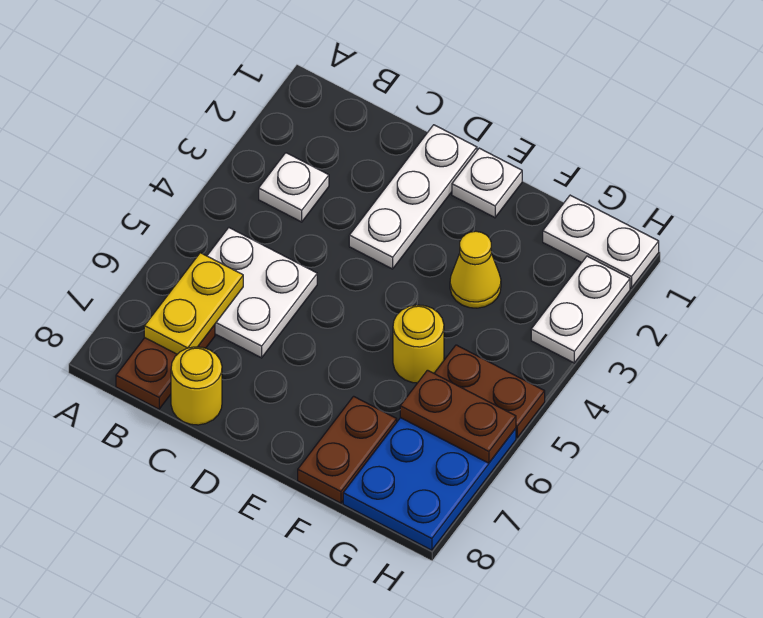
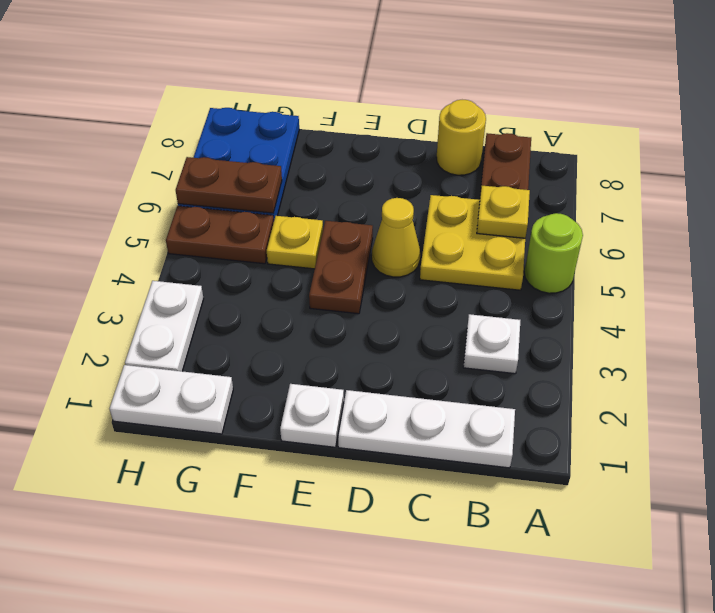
none -> lime 1x1 round brick [524,213,583,293]
white 2x2 plate [207,228,317,358] -> yellow 2x2 plate [420,195,525,290]
yellow 1x2 plate [144,253,243,354] -> yellow 1x1 plate [477,186,530,238]
white 1x3 plate [349,125,477,269] -> white 1x3 plate turned to [338,390,515,468]
yellow 1x1 cone [450,231,501,308] -> yellow 1x1 cone moved to [372,198,420,277]
yellow 1x1 round brick [393,305,444,383] -> yellow 1x1 plate [267,216,323,269]
brown 1x2 plate [298,396,397,503] -> brown 1x2 plate moved to [309,221,373,314]

